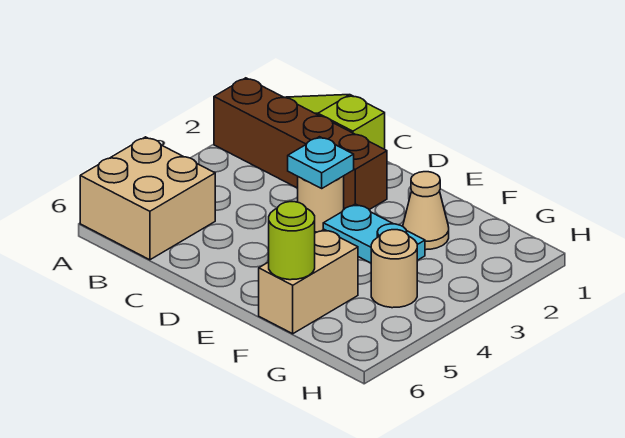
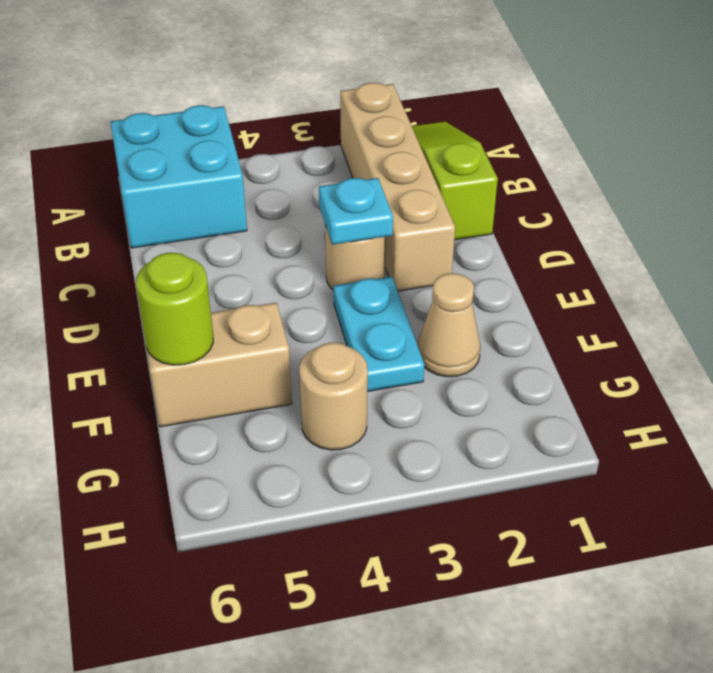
brown 1x4 brick [214,78,387,210] -> tan 1x4 brick [340,83,455,291]
tan 2x2 brick [80,137,215,260] -> cyan 2x2 brick [110,105,247,248]

